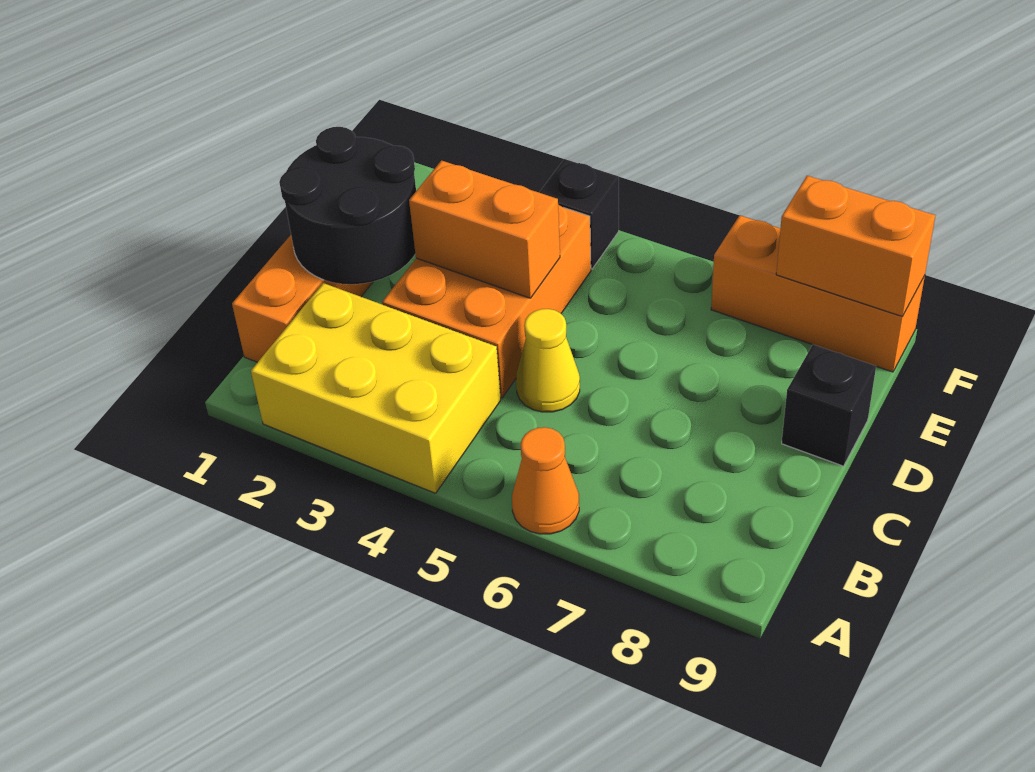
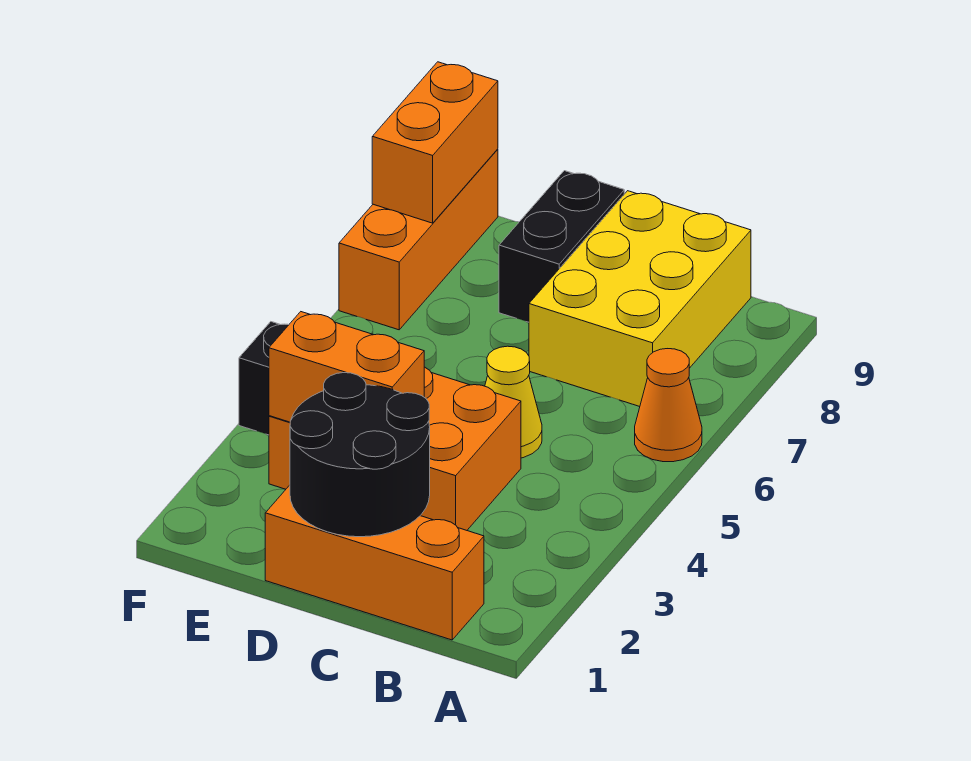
yellow 2x3 brick [251,283,501,493] -> yellow 2x3 brick moved to [529,191,751,407]
orange 1x2 brick [409,161,560,298] -> orange 1x2 brick turned to [269,312,424,422]
black 1x1 brick [782,345,876,466] -> black 1x2 brick [499,171,624,322]

